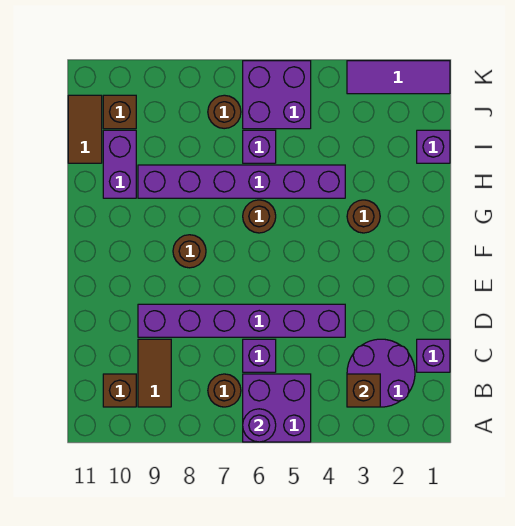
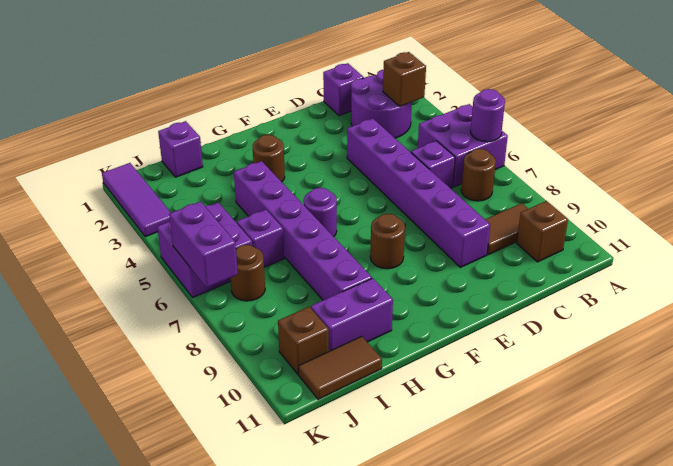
brown 1x1 round brick [243,200,276,233] -> purple 1x1 round brick [304,188,337,237]
none -> purple 1x2 brick [169,201,238,288]

